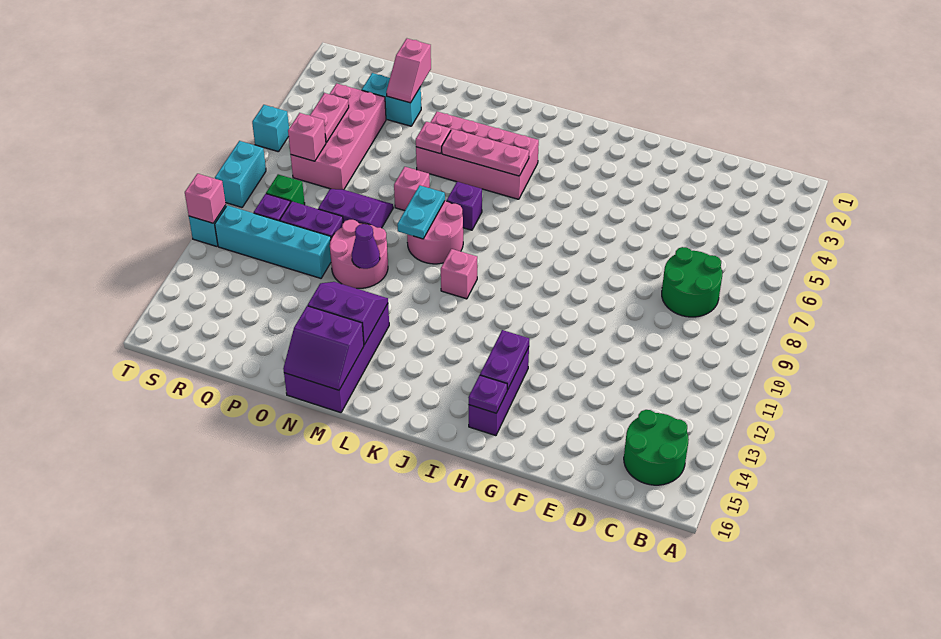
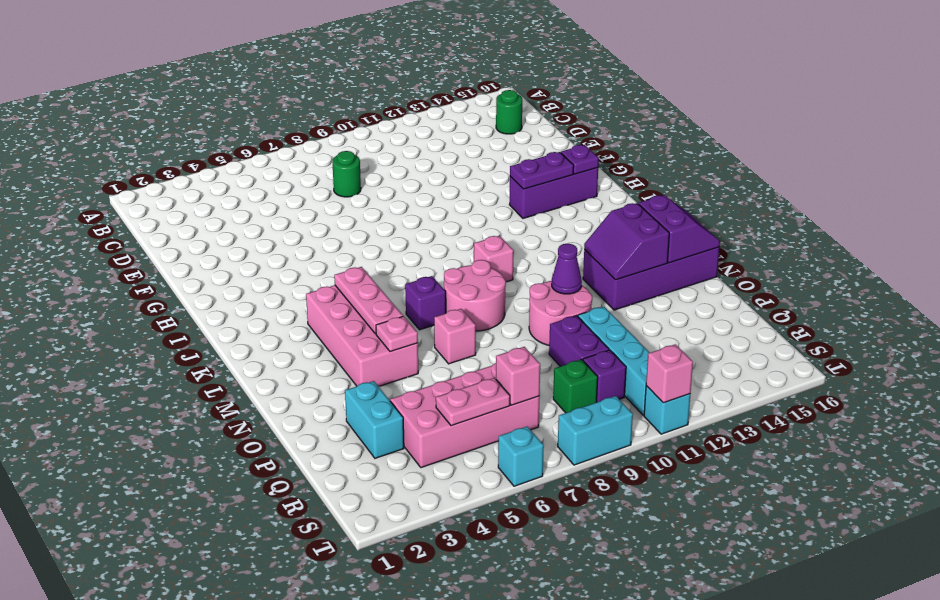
green 2x2 round brick [624,410,689,485] -> green 1x1 round brick [496,90,522,134]
green 2x2 round brick [662,247,722,317] -> green 1x1 round brick [333,151,361,197]
cyan 1x2 plate [397,185,445,239] -> none
purple 2x2 slope [318,189,393,228] -> none
pink 1x2 slope [386,39,431,103] -> none

